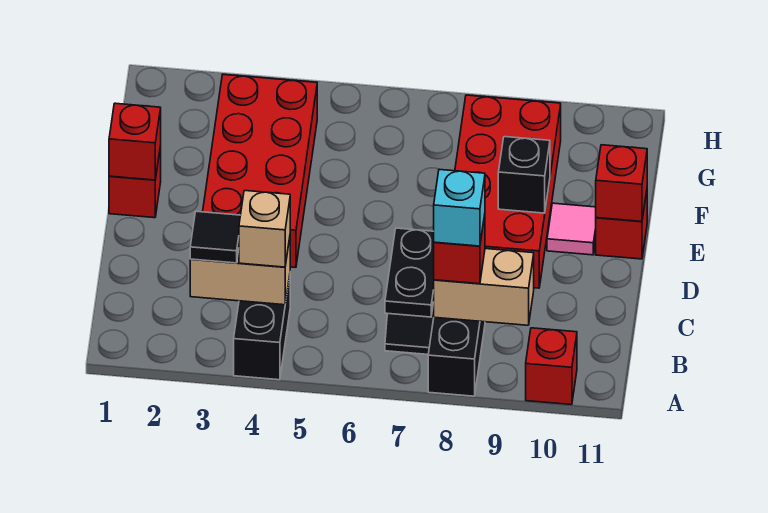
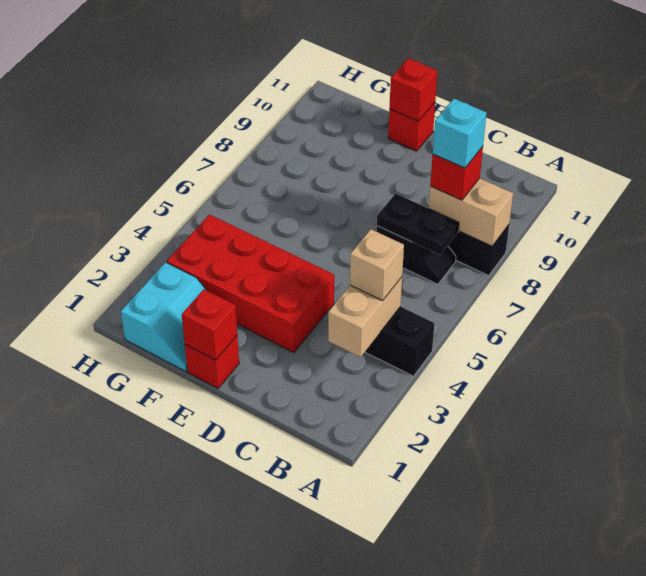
red 1x1 brick [526,328,577,405] -> none
black 1x1 tile [190,211,240,263] -> none
tan 1x2 brick [434,249,534,325] -> tan 1x2 brick turned to [429,178,513,246]
red 2x4 brick [455,95,561,288] -> none
black 1x1 brick [498,137,550,213] -> none
pink 1x1 tile [547,203,596,255] -> none
none -> cyan 2x2 slope [121,262,206,372]

